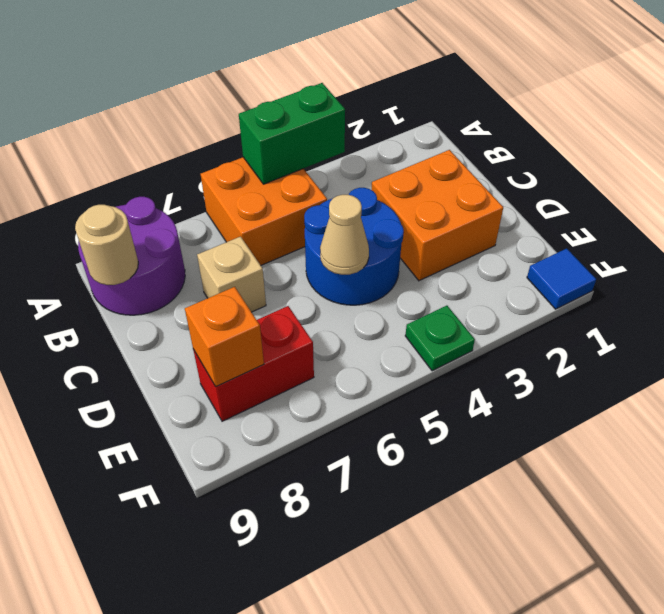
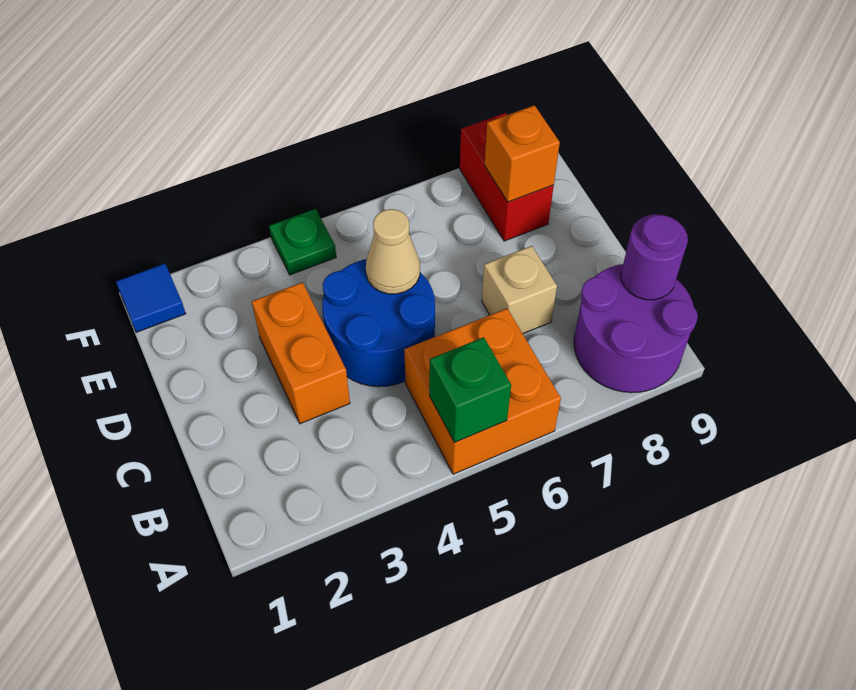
green 1x2 brick [239,83,345,184] -> green 1x1 brick [429,337,511,443]
tan 1x1 round brick [75,205,138,285] -> purple 1x1 round brick [621,214,688,300]
orange 2x2 brick [372,150,503,281] -> orange 1x2 brick [252,282,350,424]
red 1x2 brick [193,306,314,421] -> red 1x2 brick turned to [460,113,554,241]

